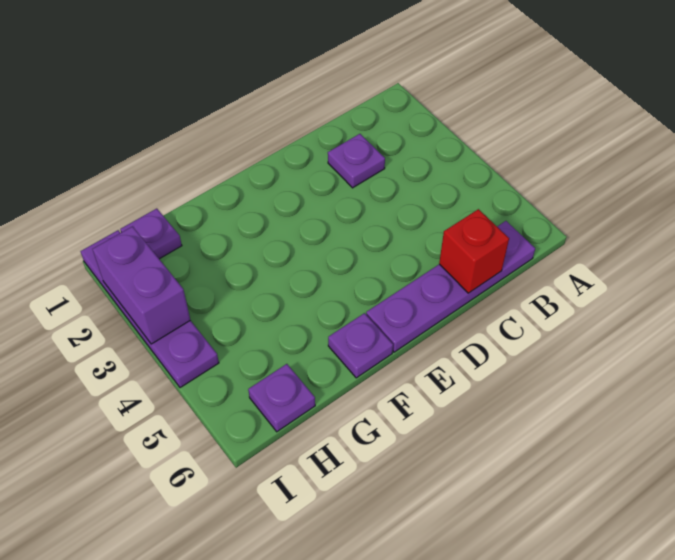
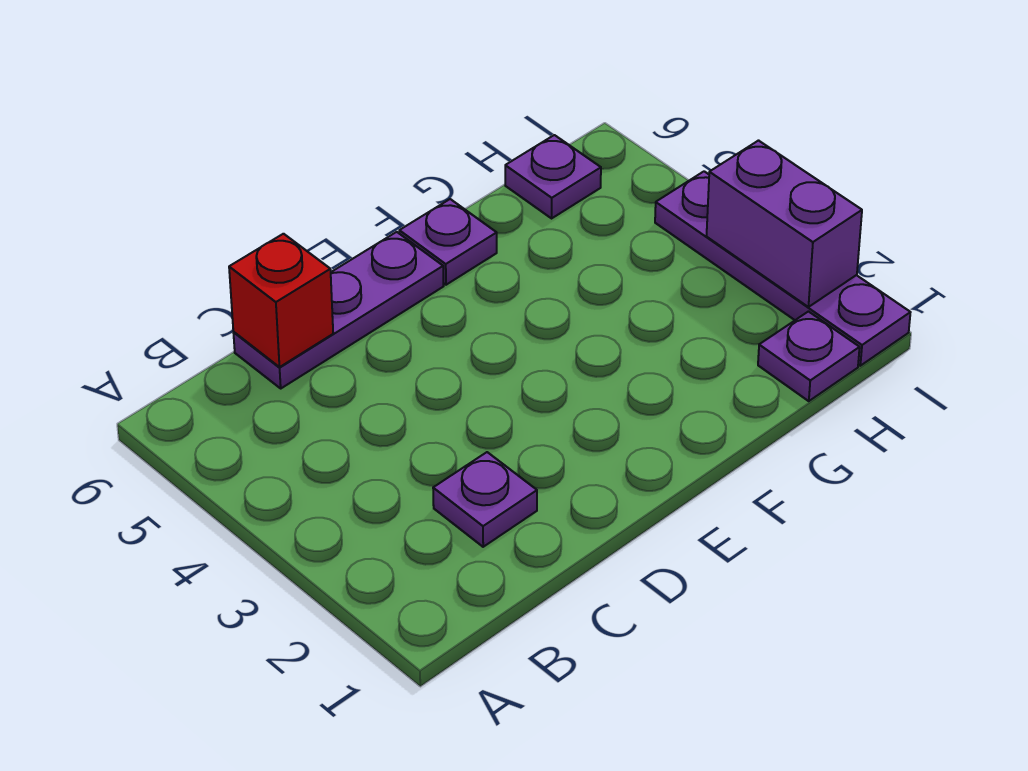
purple 1x4 plate [366,221,535,352] -> purple 1x3 plate [233,232,443,388]

